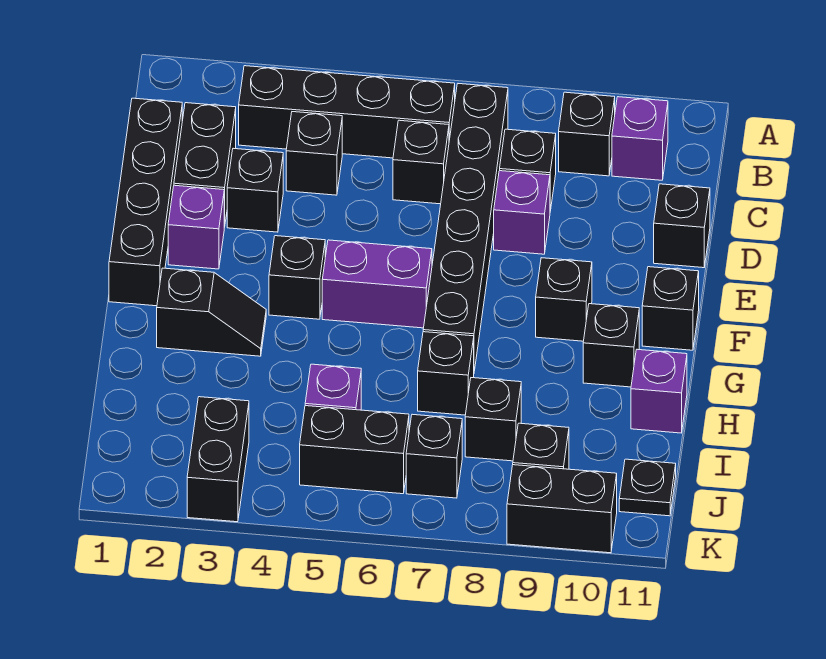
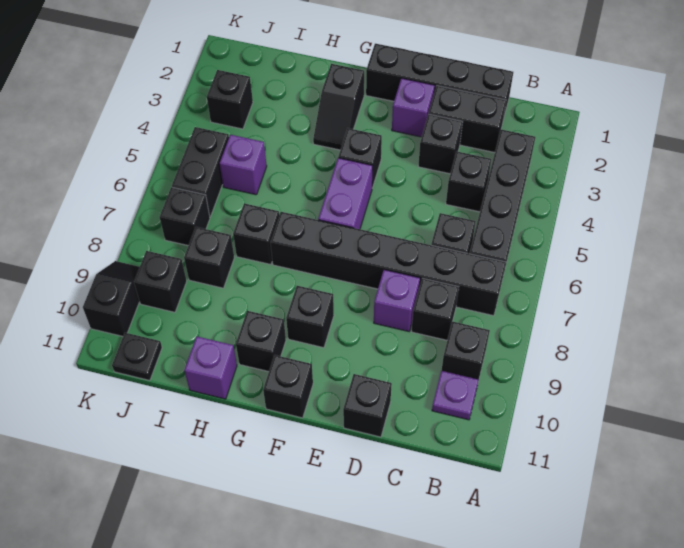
purple 1x1 brick [612,97,668,180] -> purple 1x1 plate [432,371,479,420]
black 1x2 brick [187,397,249,522] -> black 1x1 brick [207,70,253,129]
black 1x2 brick [507,465,617,553] -> black 1x2 slope [83,261,140,336]

